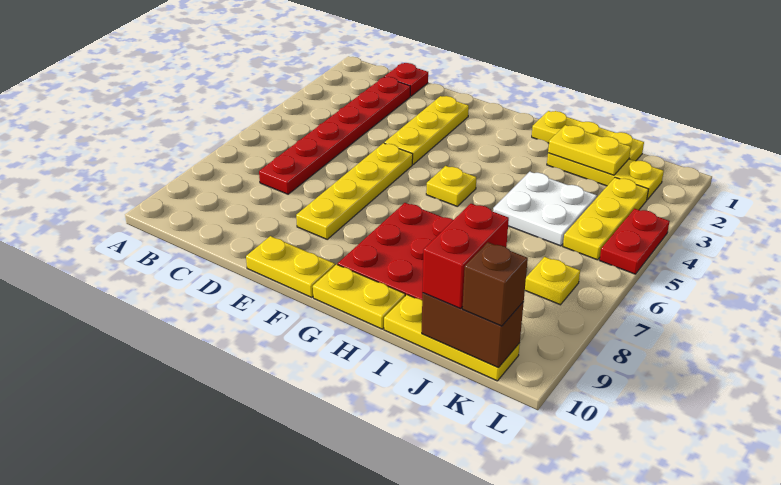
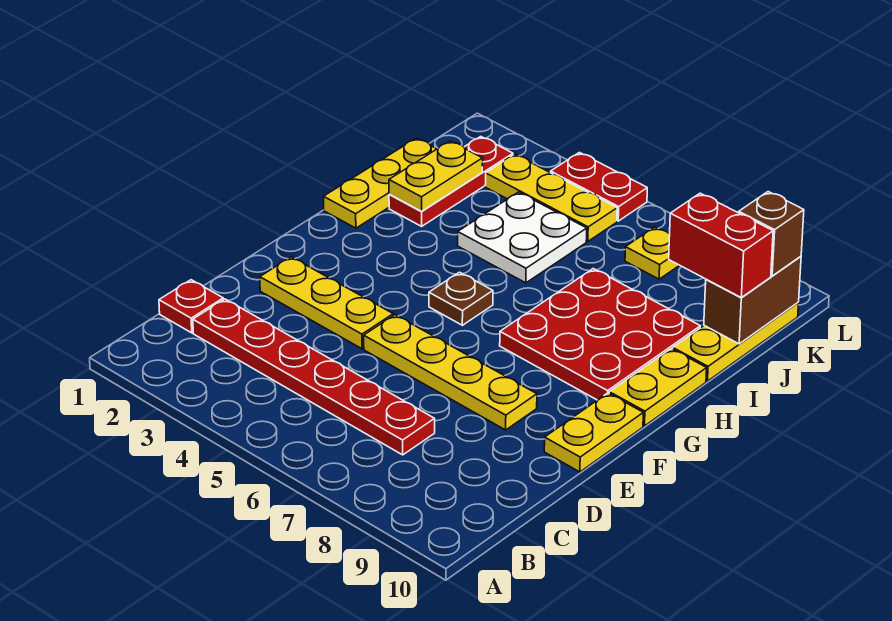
yellow 1x1 plate [426,166,476,206] -> brown 1x1 plate [429,272,493,325]
yellow 1x3 plate [547,153,664,200] -> red 1x3 plate [389,136,513,226]

